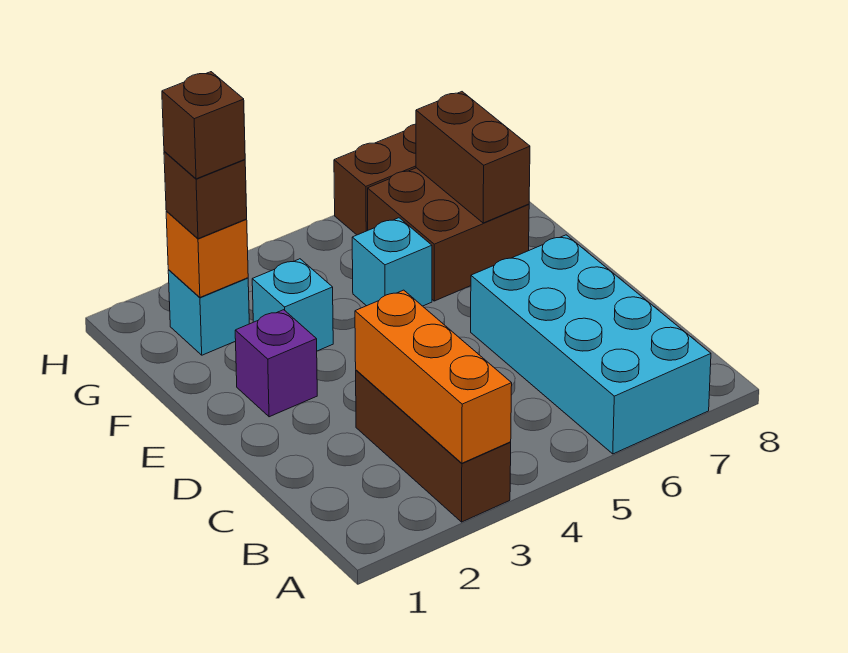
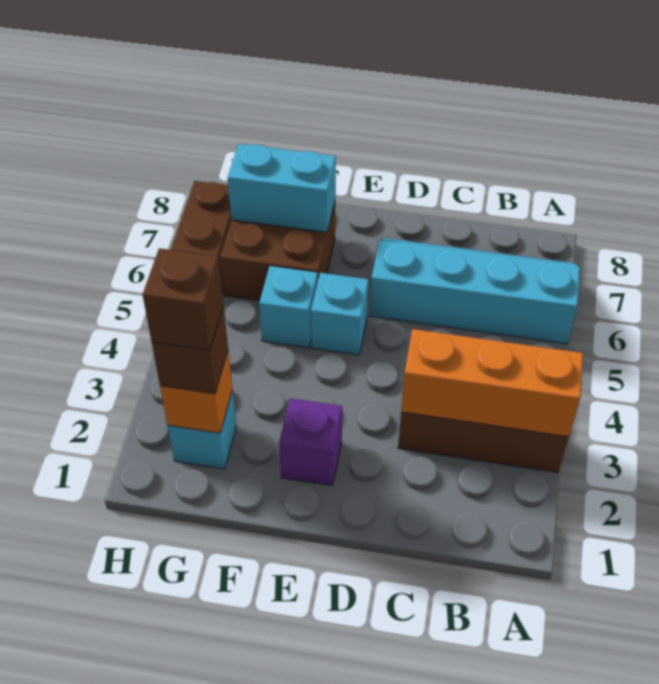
cyan 2x4 brick [471,235,711,454] -> cyan 2x4 slope [370,238,580,344]
cyan 1x1 brick [252,259,333,351] -> cyan 1x1 brick moved to [311,273,369,355]
brown 1x2 brick [416,92,530,223] -> cyan 1x2 brick [228,144,336,232]

